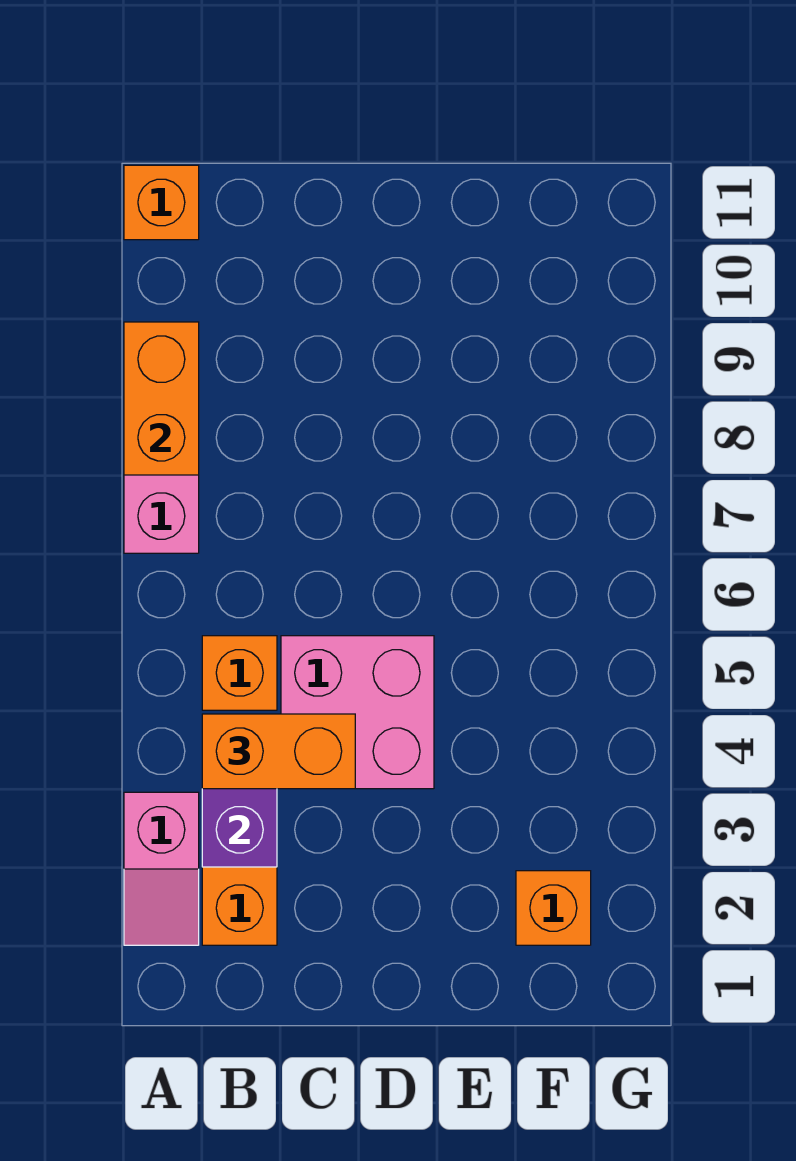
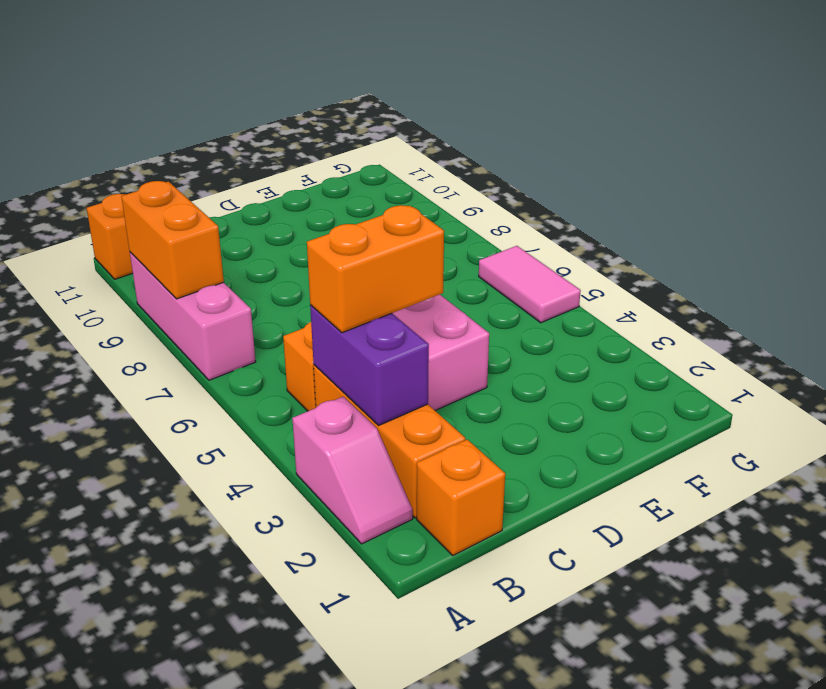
orange 1x1 brick [516,871,591,945] -> orange 1x1 brick moved to [417,440,505,555]
none -> pink 1x2 tile [479,246,581,323]

